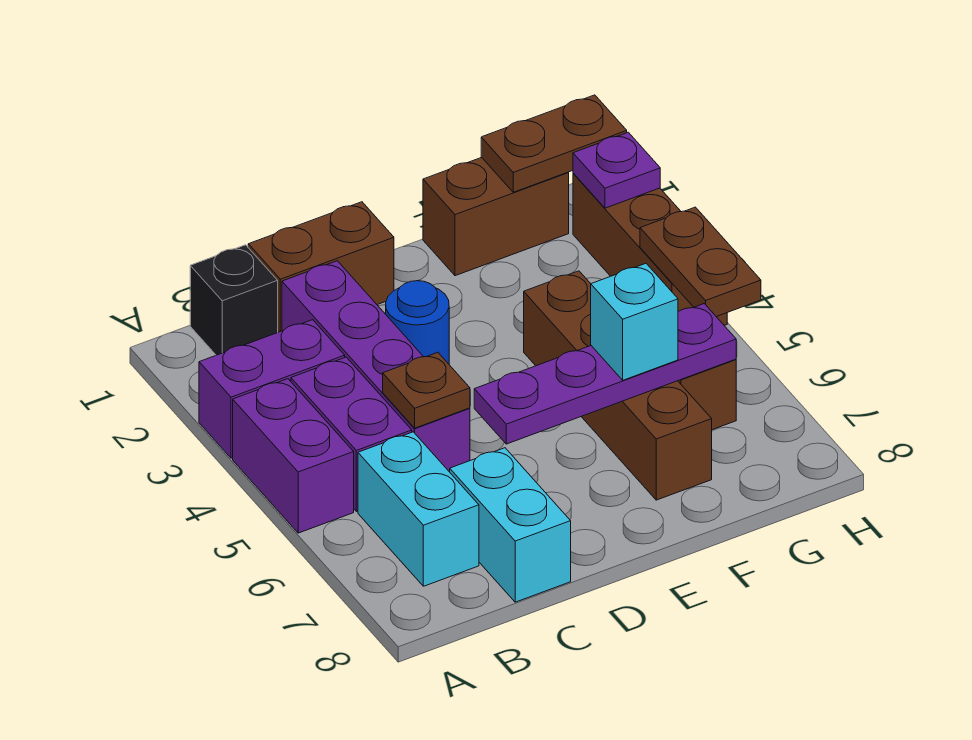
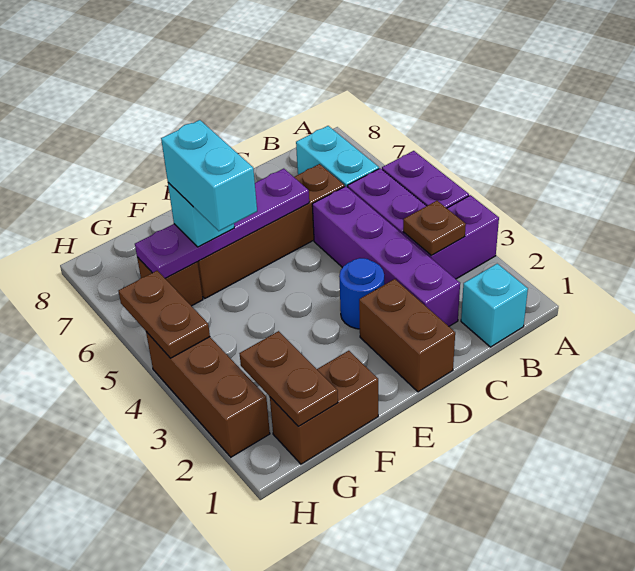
black 1x1 brick [190,245,278,355] -> cyan 1x1 brick [461,264,528,347]
brown 1x2 brick [248,202,394,332] -> brown 1x2 brick turned to [359,279,455,392]
brown 1x1 plate [383,352,470,428] -> brown 1x1 plate moved to [403,201,466,255]
cyan 1x2 brick [450,448,571,602] -> cyan 1x2 brick moved to [161,120,257,231]
brown 1x4 brick [524,271,712,500] -> brown 1x4 brick turned to [198,164,345,298]
brown 1x2 plate [481,95,627,192] -> brown 1x2 plate turned to [240,331,338,427]
purple 1x1 plate [573,132,660,208] -> none

